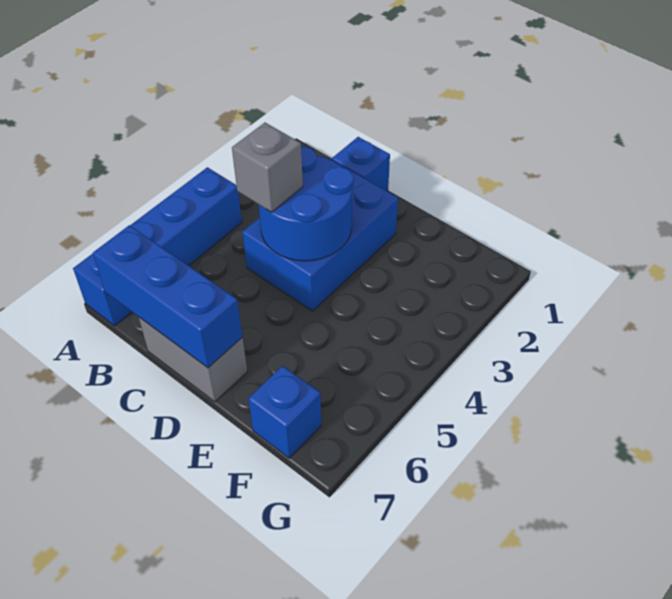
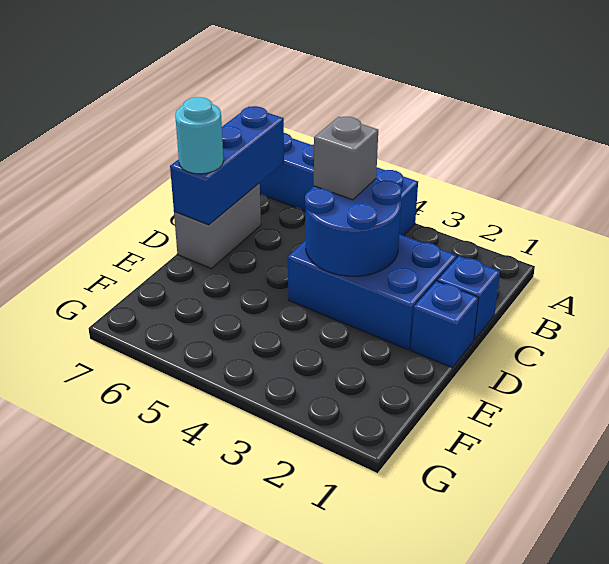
none -> cyan 1x1 round brick [175,97,223,174]
blue 1x1 brick [248,366,321,458] -> blue 1x1 brick moved to [411,281,479,368]

